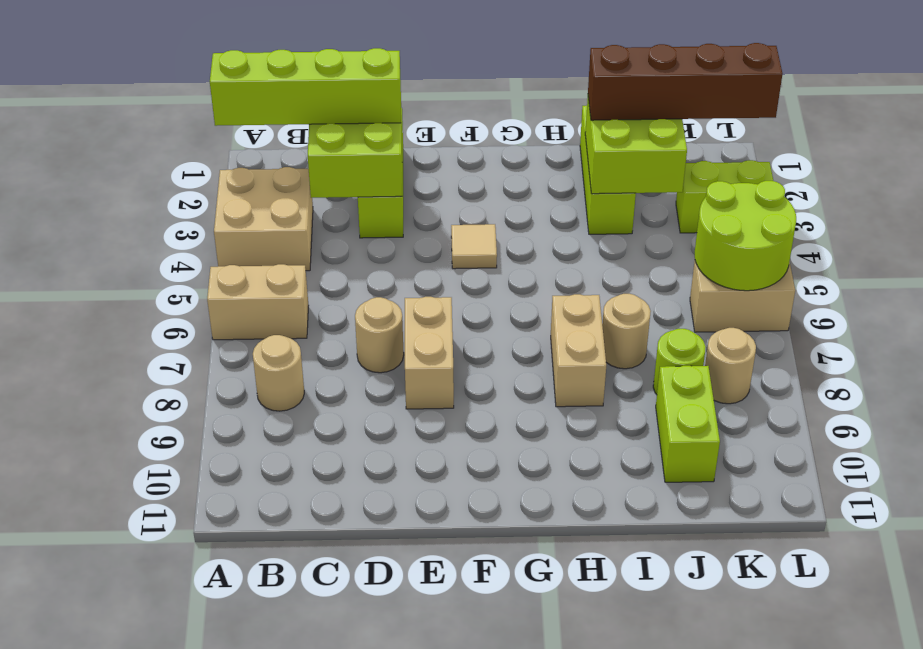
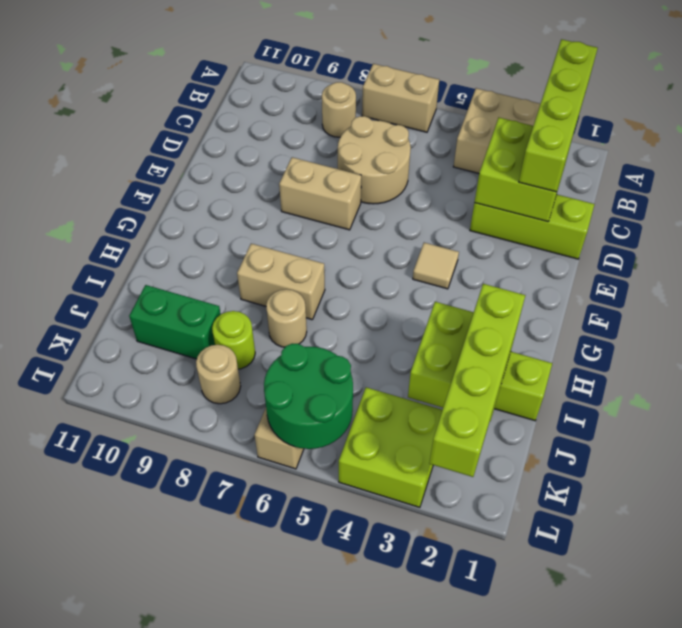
tan 1x2 brick [207,264,309,340] -> tan 1x2 brick turned to [362,64,439,132]
tan 1x1 round brick [355,297,404,373] -> tan 2x2 round brick [338,116,411,204]
brown 1x4 brick [588,43,782,120] -> lime 1x4 brick [429,284,525,477]
lime 1x2 brick [656,366,720,482] -> green 1x2 brick [129,285,221,359]
lime 1x2 brick [676,160,773,233] -> lime 2x2 brick [339,387,442,507]
lime 2x2 round brick [695,181,796,291] -> green 2x2 round brick [264,344,353,449]

